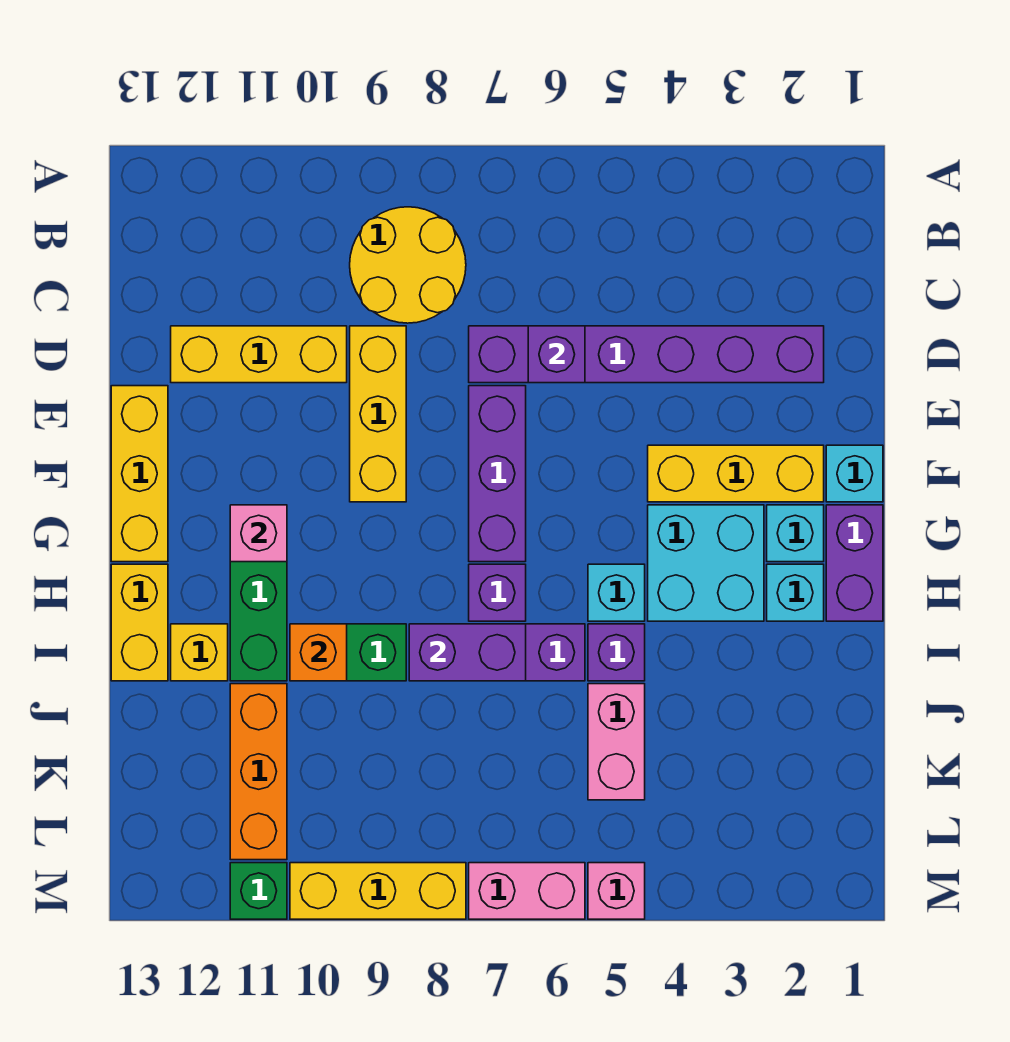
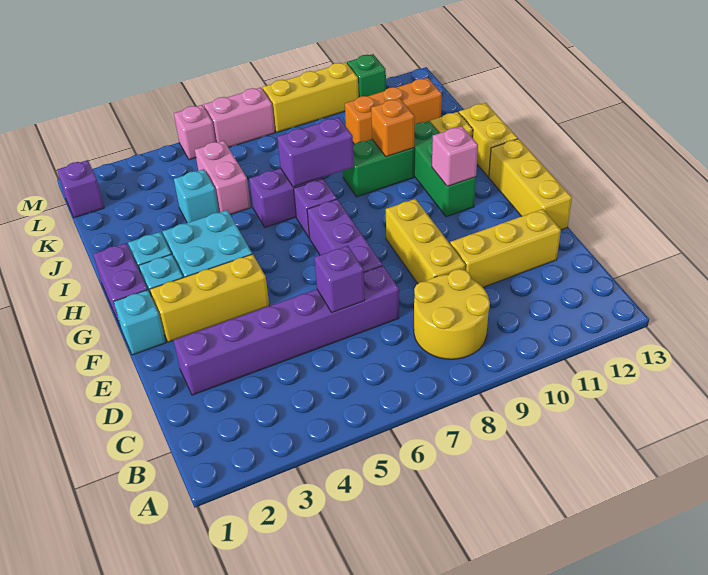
cyan 1x1 brick [588,564,645,621] -> cyan 1x1 brick moved to [174,169,219,223]
purple 1x1 brick [588,624,645,681] -> purple 1x1 brick moved to [57,160,104,218]
orange 1x3 brick [230,684,287,860] -> orange 1x3 brick turned to [345,78,442,144]

